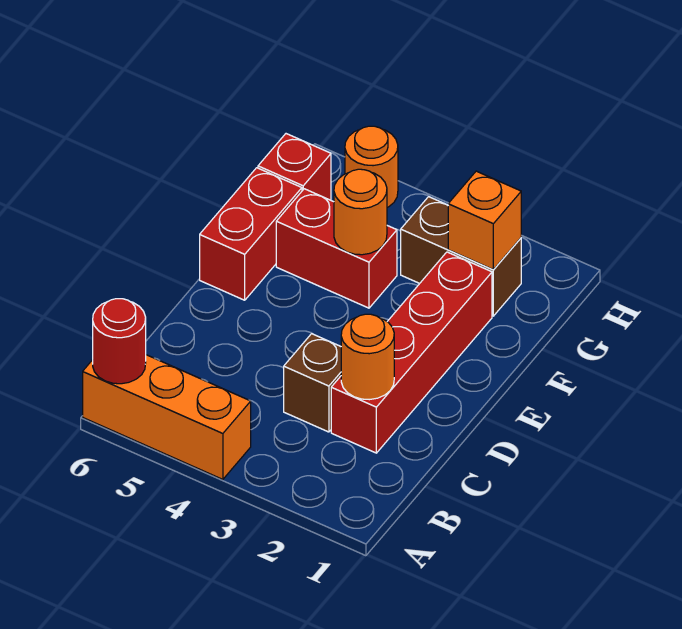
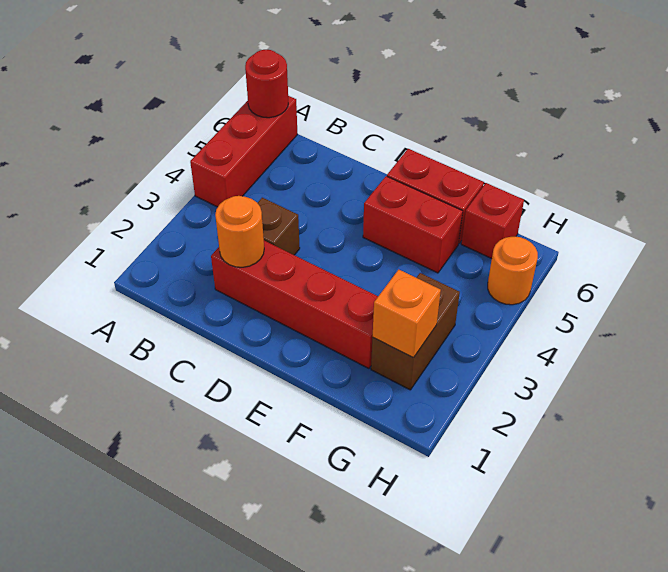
orange 1x3 brick [83,355,251,479] -> red 1x3 brick [190,96,297,207]
red 1x2 brick [276,189,397,308] -> red 1x2 brick turned to [363,176,463,273]
orange 1x1 round brick [334,169,387,255] -> none

